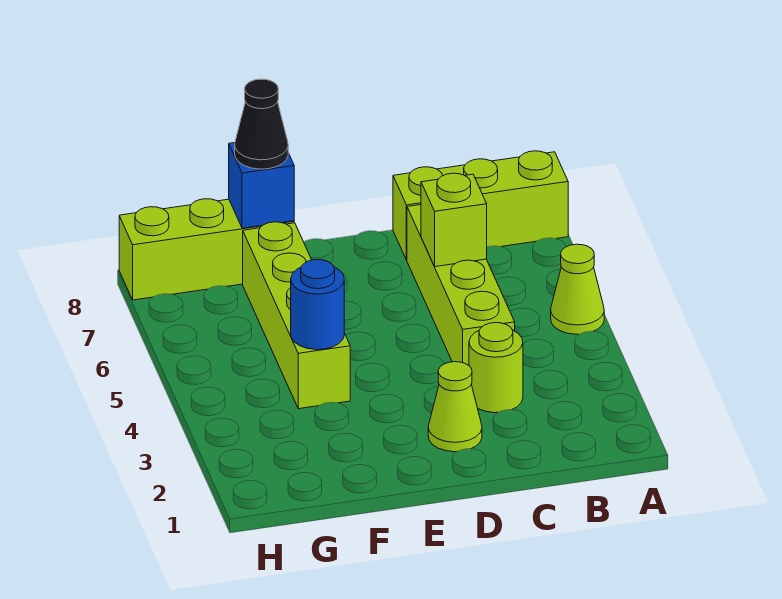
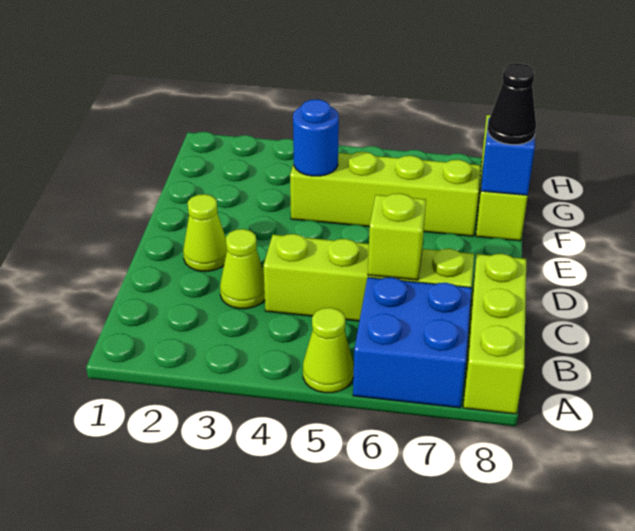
none -> blue 2x2 brick [353,277,472,408]
lime 1x1 round brick [469,323,523,413] -> lime 1x1 cone [220,229,265,309]

